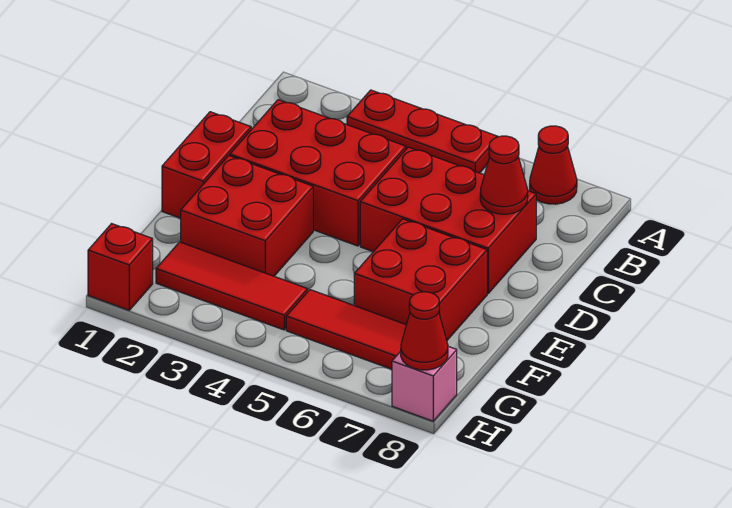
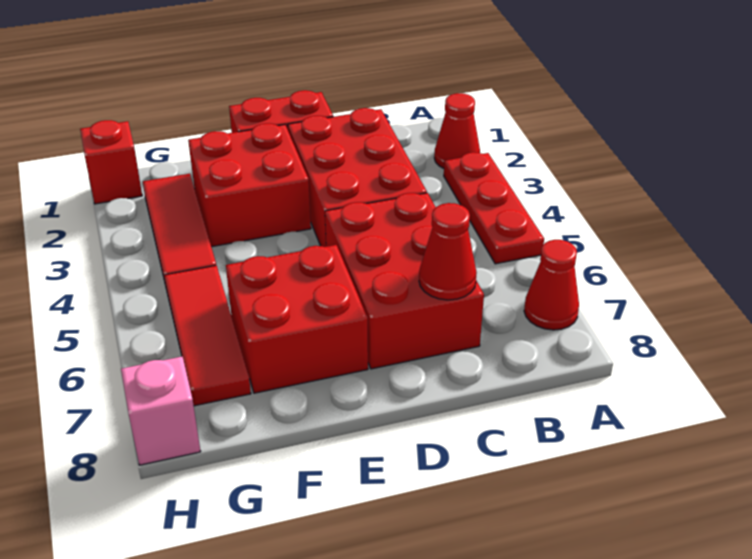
red 1x1 cone [401,292,448,370] -> red 1x1 cone moved to [434,93,480,168]

